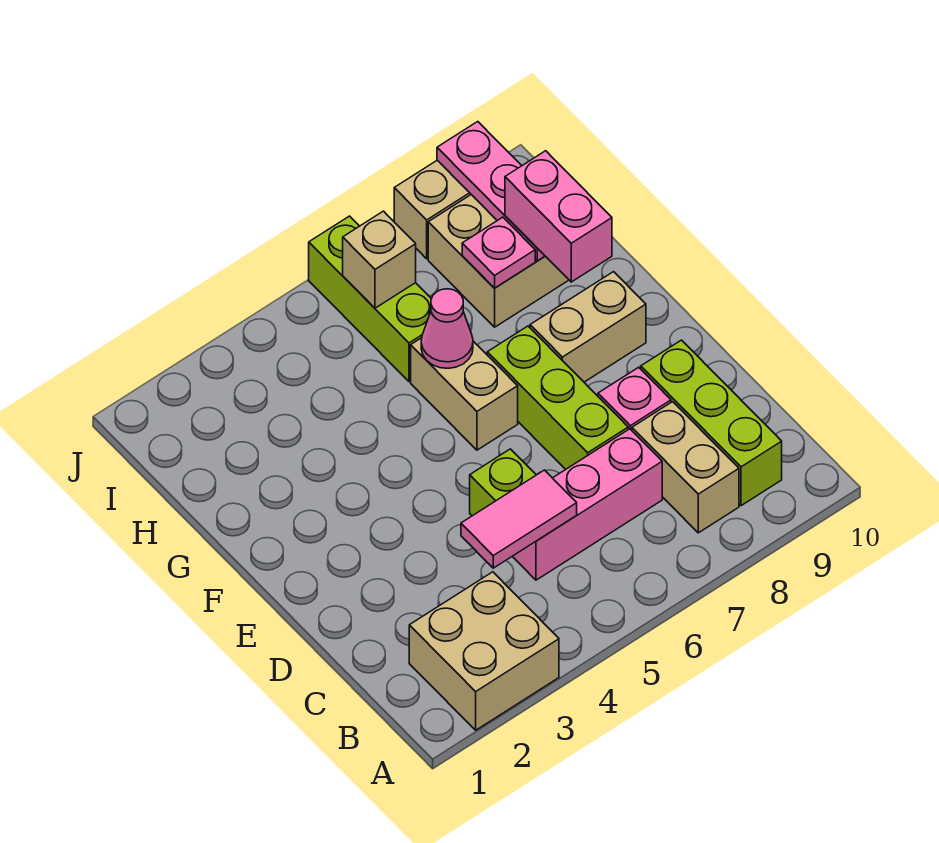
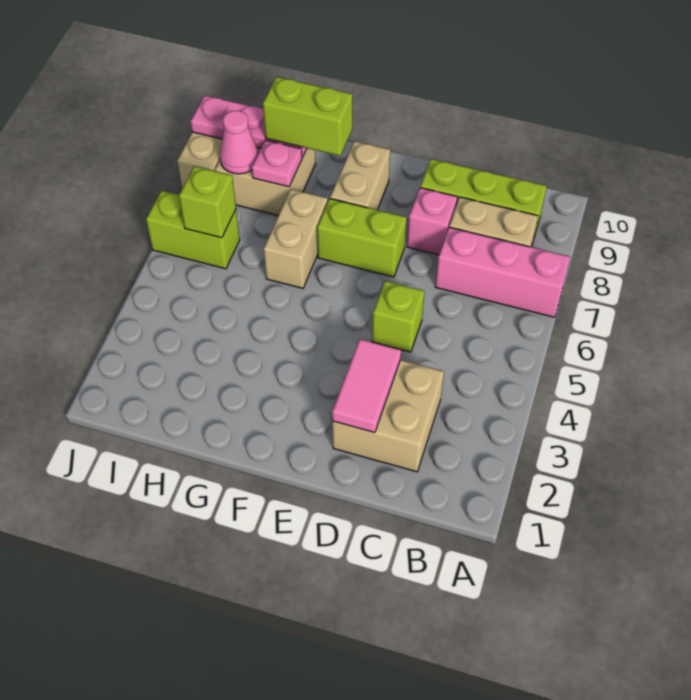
tan 2x2 brick [409,572,559,730] -> tan 2x2 brick moved to [332,360,444,472]
pink 1x2 tile [461,470,577,568] -> pink 1x2 tile moved to [332,339,401,433]
pink 1x3 brick [512,429,662,580] -> pink 1x3 brick turned to [435,227,570,317]
lime 1x3 brick [487,326,628,469] -> lime 1x2 brick [317,199,407,277]
tan 1x2 brick [411,338,518,450] -> tan 1x2 brick turned to [264,189,328,288]
pink 1x1 cone [421,289,473,368] -> pink 1x1 cone moved to [220,111,258,174]
pink 1x2 brick [505,151,612,282] -> lime 1x2 brick [263,77,352,156]
lime 1x3 brick [309,216,431,382] -> lime 1x2 brick [146,191,240,269]
tan 1x1 brick [343,211,416,308] -> lime 1x1 brick [179,166,236,238]

